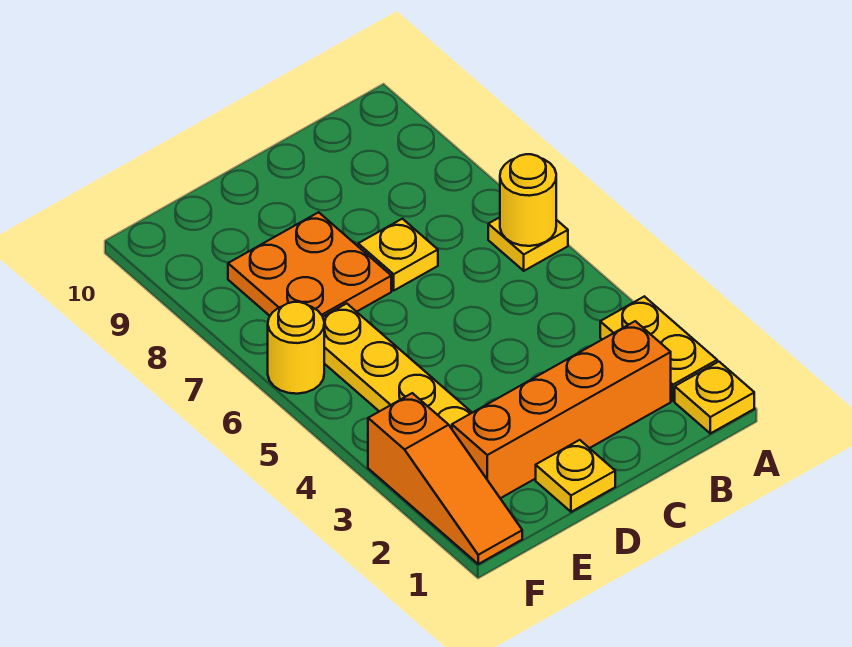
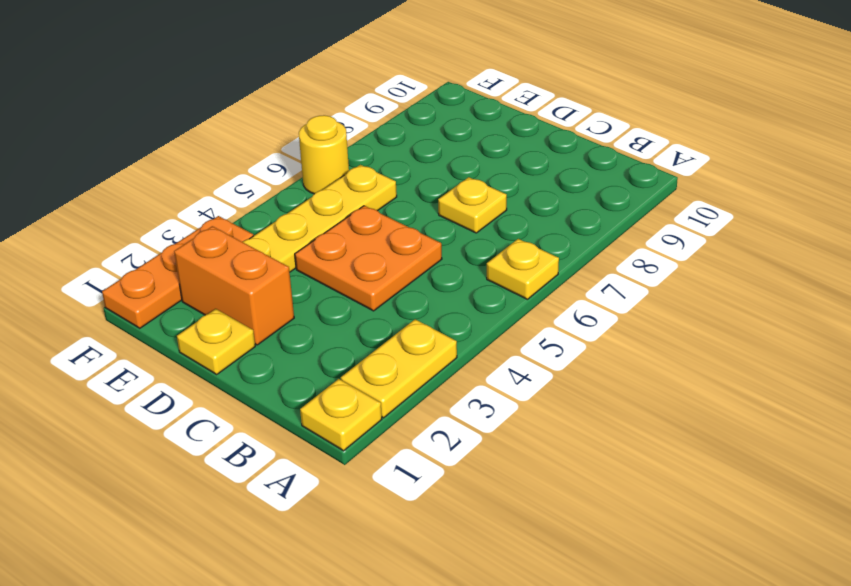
yellow 1x1 round brick [500,154,556,246] -> none
orange 1x4 brick [452,321,671,498] -> orange 1x2 brick [174,226,294,345]
orange 2x2 plate [228,212,391,316] -> orange 2x2 plate moved to [295,206,442,311]
orange 1x3 slope [368,393,522,564] -> orange 1x3 plate [102,216,253,328]

